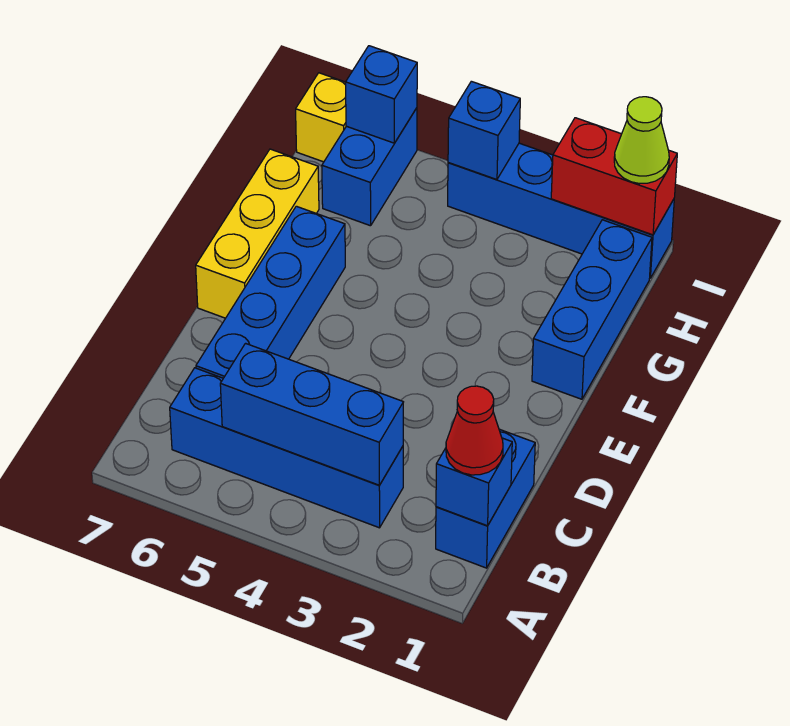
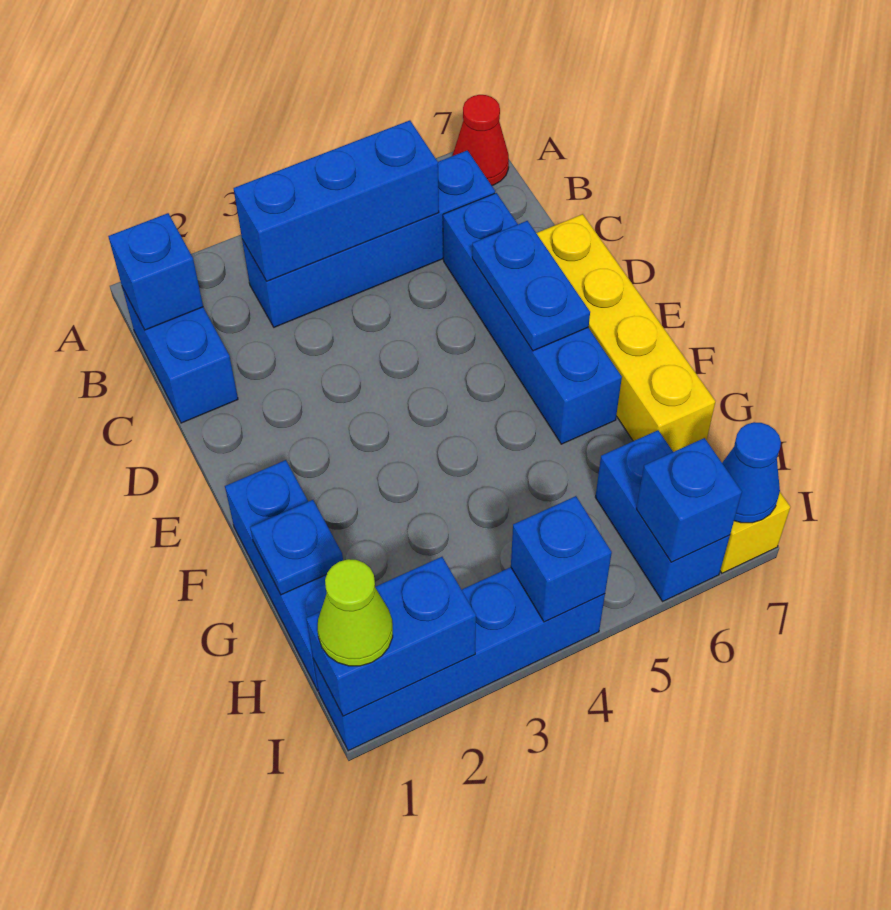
red 1x1 cone [446,386,503,475] -> red 1x1 cone moved to [453,95,509,186]
none -> blue 1x2 plate [472,221,590,351]
yellow 1x3 brick [196,149,319,318] -> yellow 1x4 brick [536,214,715,452]
none -> blue 1x1 plate [250,500,343,595]
red 1x2 brick [551,118,677,235] -> blue 1x2 brick [306,557,476,716]
none -> blue 1x1 cone [722,422,781,523]

